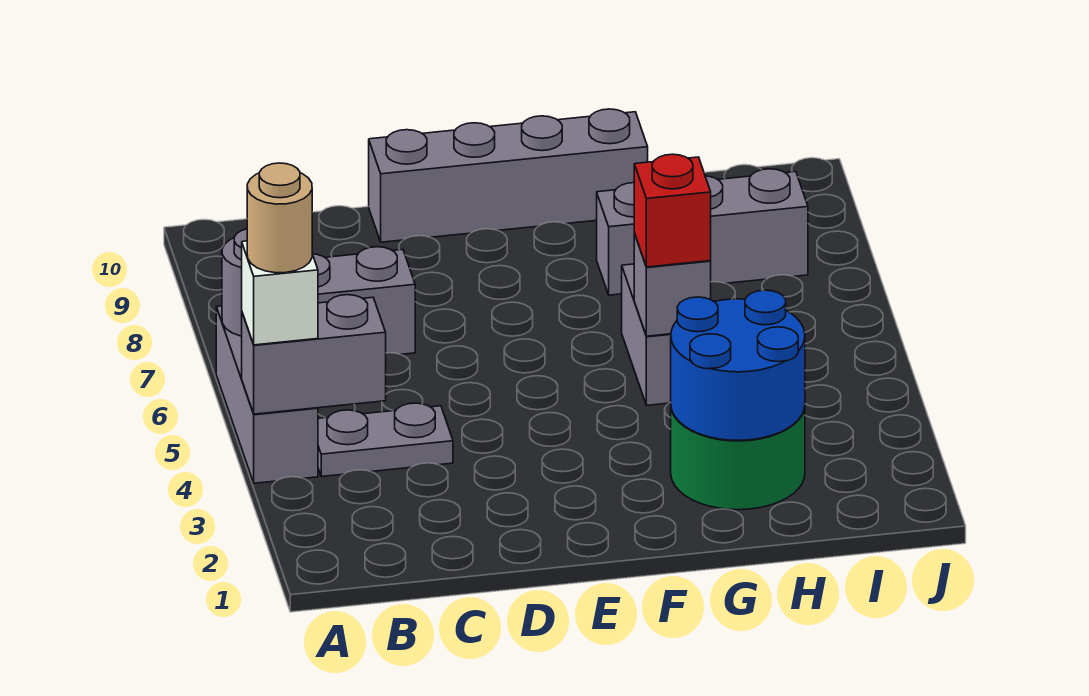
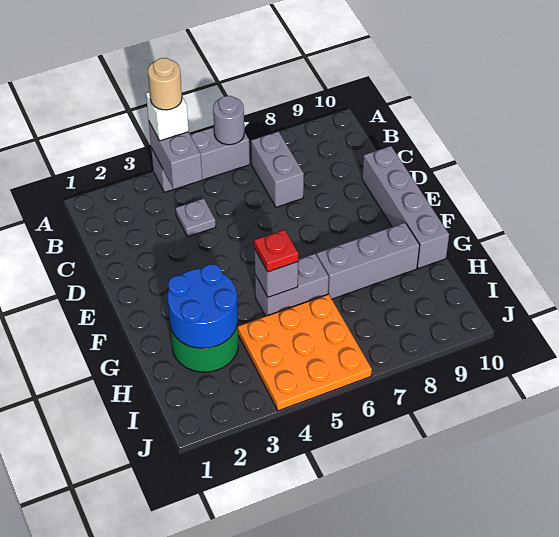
grey 1x2 plate [318,403,453,477] -> grey 1x1 plate [176,198,216,237]
red 1x1 brick [634,154,711,267] -> red 1x1 plate [254,230,298,272]
grey 1x3 brick [597,169,808,295] -> grey 1x3 brick turned to [317,223,420,299]
none -> orange 3x3 plate [238,294,372,411]

